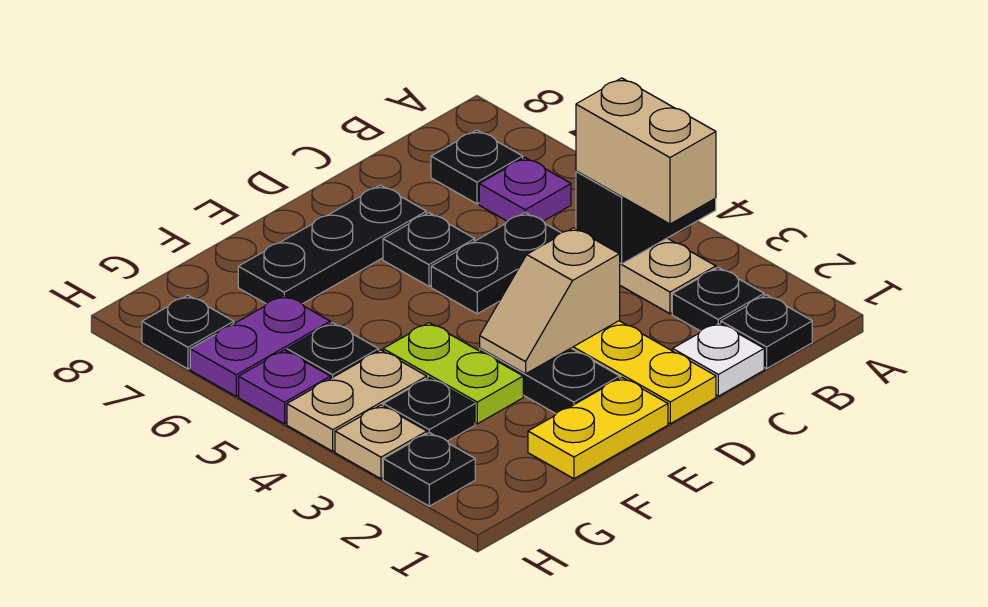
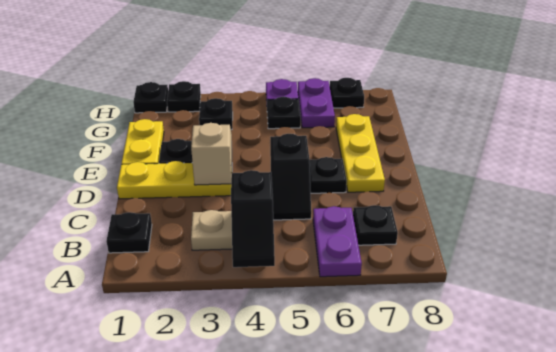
black 1x1 plate [672,267,764,331] -> black 1x1 plate moved to [133,82,168,113]
tan 1x2 brick [576,78,716,224] -> none
purple 1x1 plate [479,158,571,221] -> purple 1x2 plate [313,206,362,277]
white 1x1 plate [672,322,764,396] -> none
black 1x2 plate [431,213,561,314] -> black 1x2 slope [270,134,311,220]
black 1x3 plate [238,185,426,304] -> yellow 1x3 plate [336,114,385,192]
lime 1x2 plate [383,323,523,424] -> none
tan 1x2 plate [287,350,427,451] -> none
tan 1x1 plate [335,405,427,479] -> none

